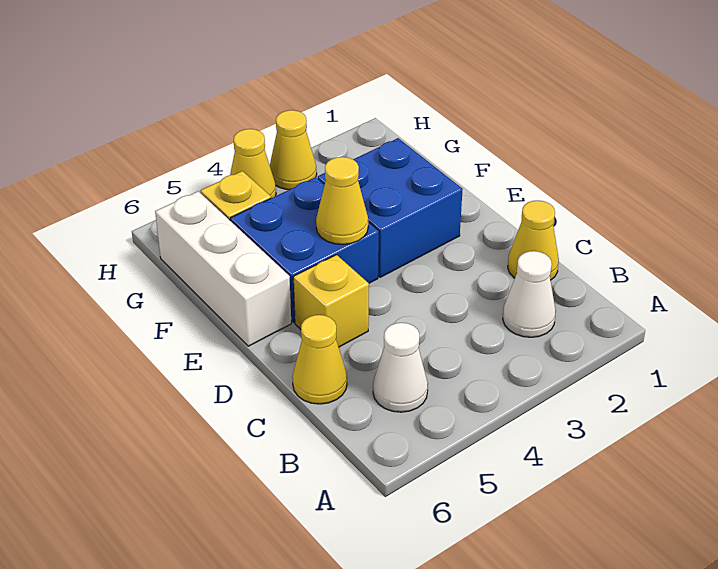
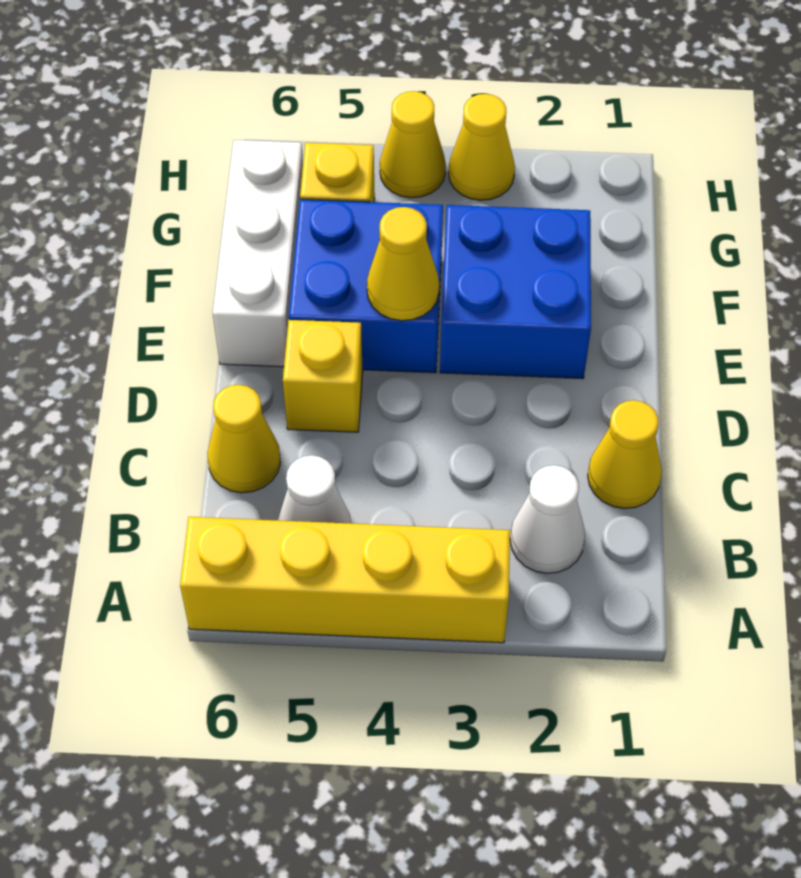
none -> yellow 1x4 brick [180,517,510,643]

